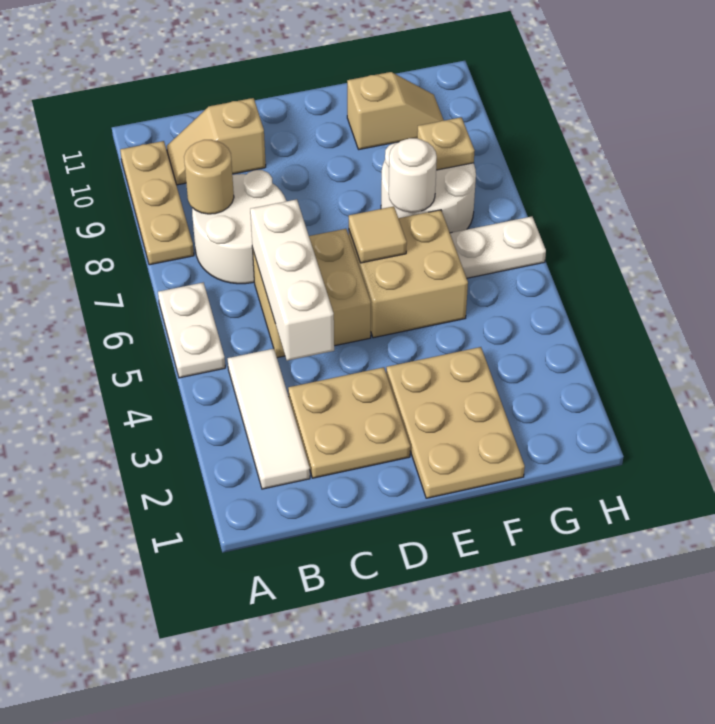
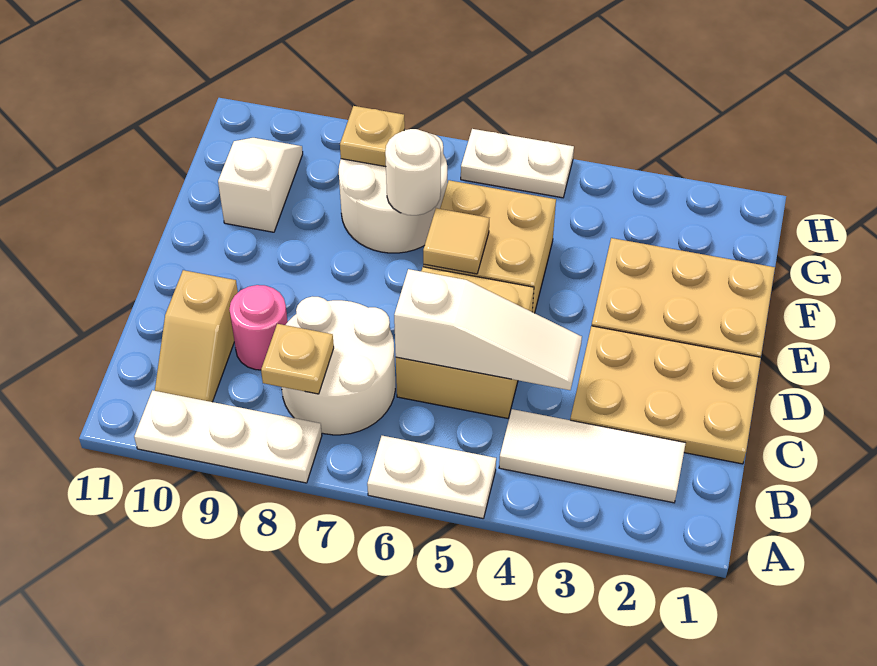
tan 1x3 plate [120,141,194,265] -> white 1x3 plate [134,390,322,483]
tan 1x1 round brick [184,140,234,214] -> tan 1x1 plate [261,324,334,394]
tan 2x2 plate [288,367,410,478] -> tan 2x3 plate [570,326,761,464]
white 1x3 brick [250,199,334,361] -> white 1x3 slope [394,269,582,390]
none -> pink 1x1 round brick [229,285,288,370]
tan 1x2 slope [347,72,444,149] -> white 1x2 slope [218,138,303,232]
white 1x2 plate [450,216,546,278] -> white 1x2 plate turned to [461,129,574,198]

